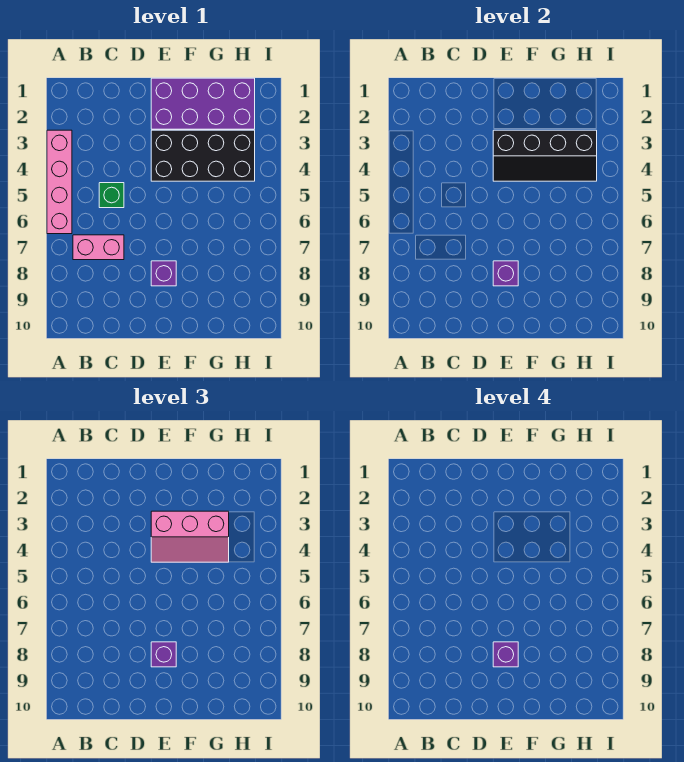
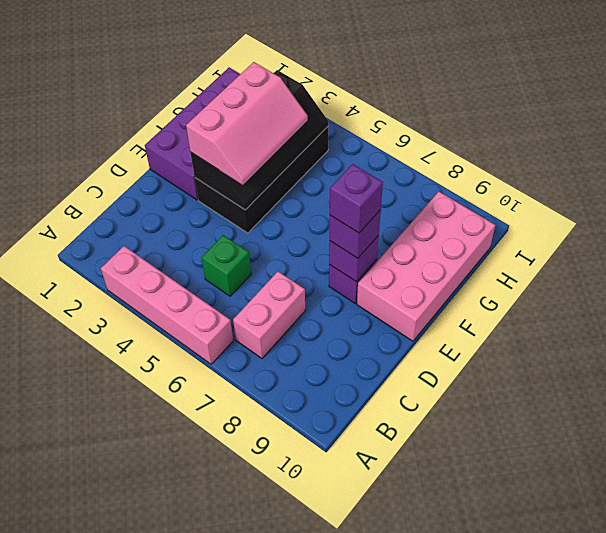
none -> pink 2x4 brick [357,192,495,341]

